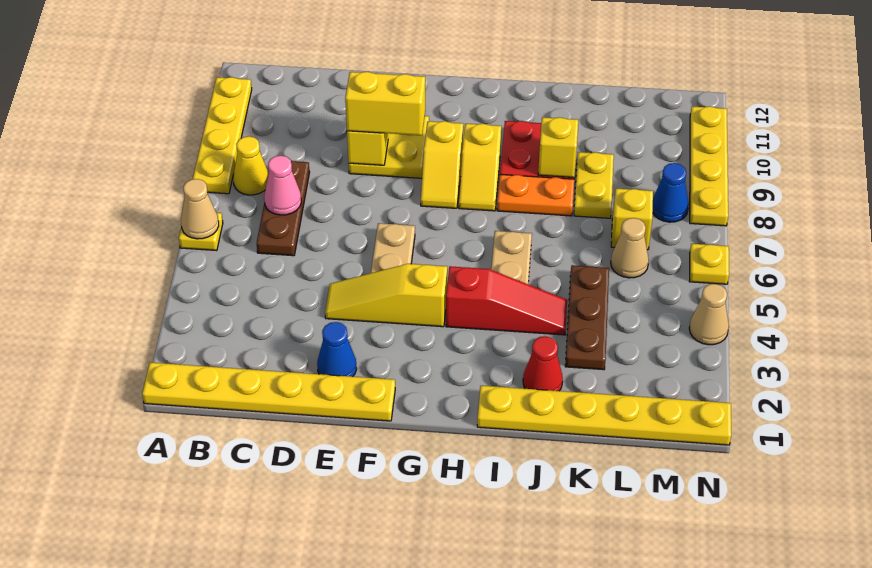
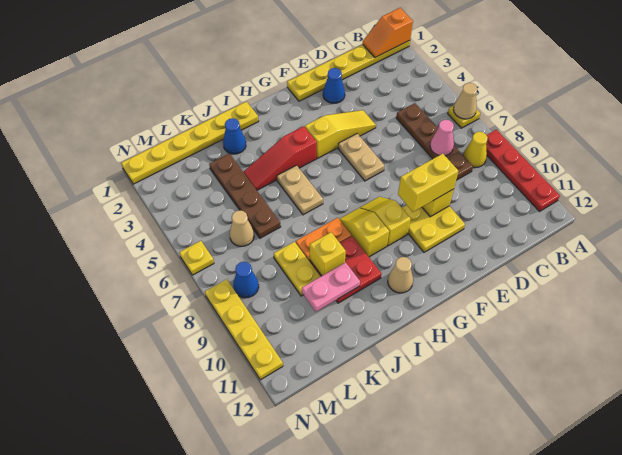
none -> orange 1x2 slope [363,8,413,57]
yellow 1x4 plate [193,77,252,194] -> red 1x4 plate [486,130,560,211]
brown 1x3 plate [257,161,310,256] -> brown 1x4 plate [396,103,473,180]
red 1x1 cone [523,336,563,391] -> blue 1x1 cone [223,118,246,154]
none -> pink 1x2 plate [302,262,360,312]
brown 1x3 plate [565,265,609,370] -> brown 1x4 plate [209,154,281,238]
yellow 1x1 brick [611,188,653,250] -> none
tan 1x1 cone [689,284,729,345] -> tan 1x1 cone moved to [388,257,413,293]

